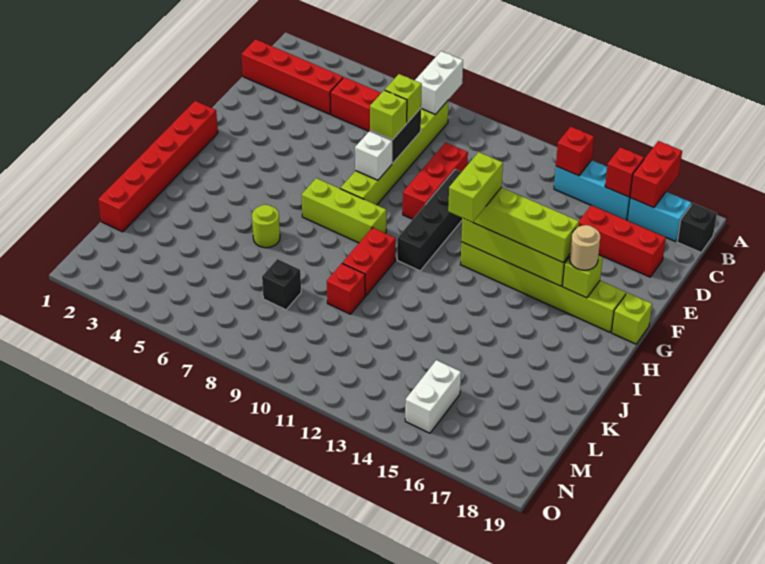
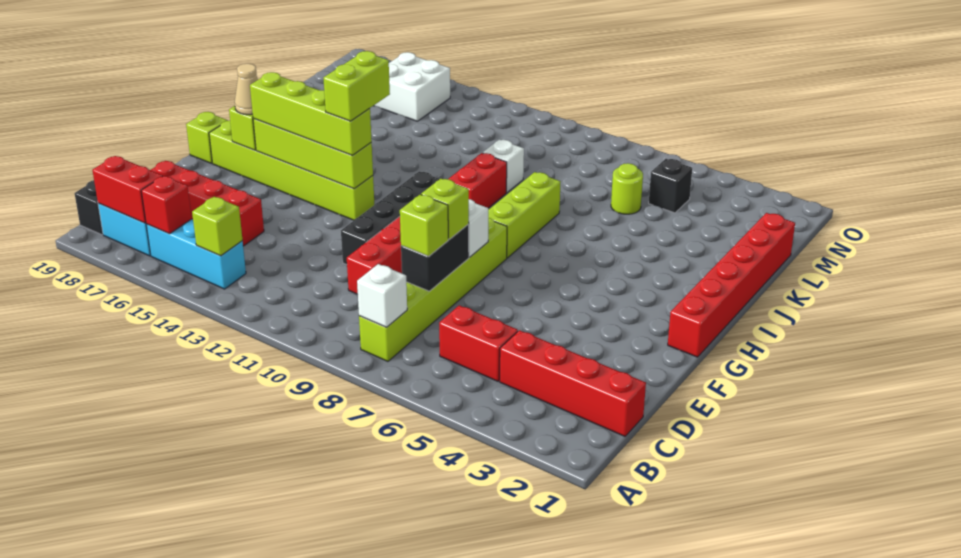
white 1x2 brick [415,51,463,114] -> white 1x1 brick [357,264,407,327]
red 1x2 brick [630,141,682,208] -> red 1x2 brick turned to [92,156,163,223]
red 1x1 brick [556,127,594,176] -> lime 1x1 brick [192,197,242,256]
red 1x3 brick [579,205,666,277] -> red 1x4 brick [151,161,264,246]
tan 1x1 round brick [570,225,600,270] -> tan 1x1 cone [235,64,258,115]
lime 1x3 brick [302,178,386,243] -> lime 1x3 brick turned to [488,172,560,258]
lime 1x1 round brick [252,205,280,248] -> lime 1x1 round brick moved to [611,163,643,214]
red 1x1 brick [327,264,365,314] -> white 1x1 brick [483,140,524,193]
black 1x1 brick [262,259,301,310] -> black 1x1 brick moved to [649,159,692,213]
white 1x2 brick [405,360,461,433] -> white 2x2 brick [374,52,450,121]

